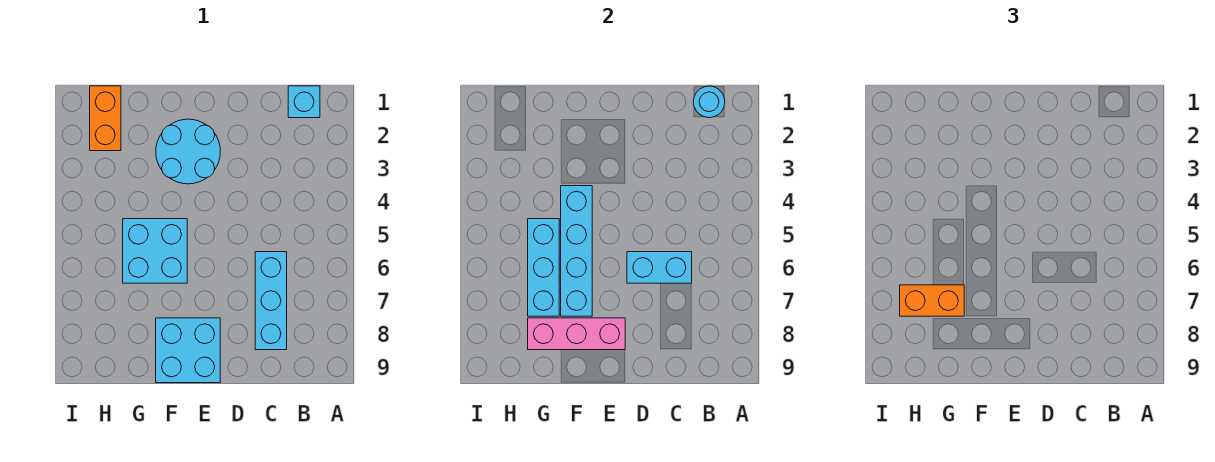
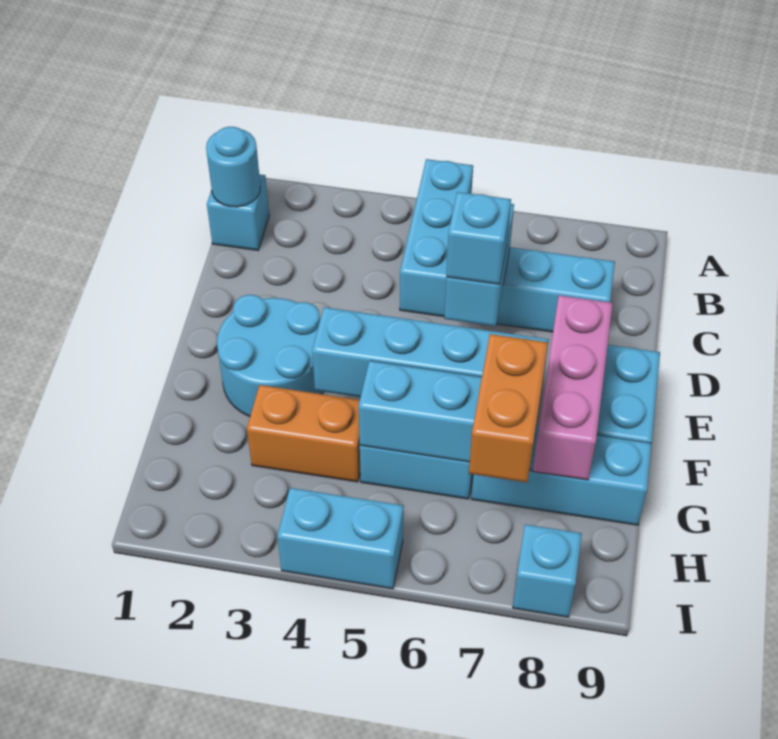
none -> cyan 1x3 brick [400,159,473,317]
none -> cyan 1x1 brick [446,192,511,284]
none -> cyan 1x3 brick [472,426,652,525]
orange 1x2 brick [90,86,121,151] -> orange 1x2 brick moved to [247,385,360,482]
none -> cyan 1x2 brick [278,488,404,589]
none -> cyan 1x1 brick [513,524,582,617]

